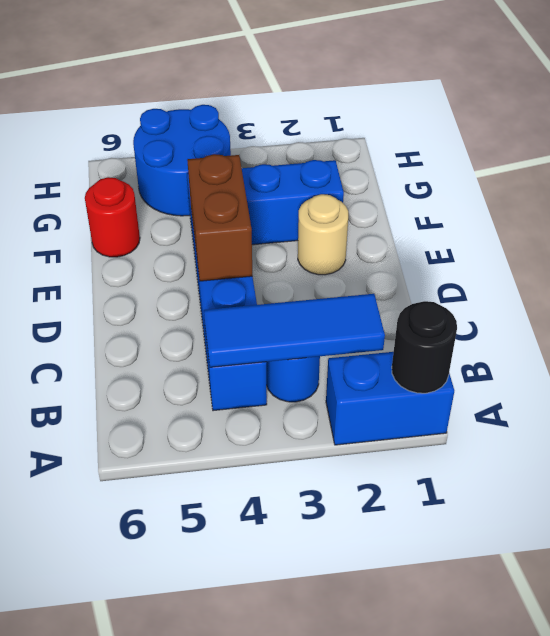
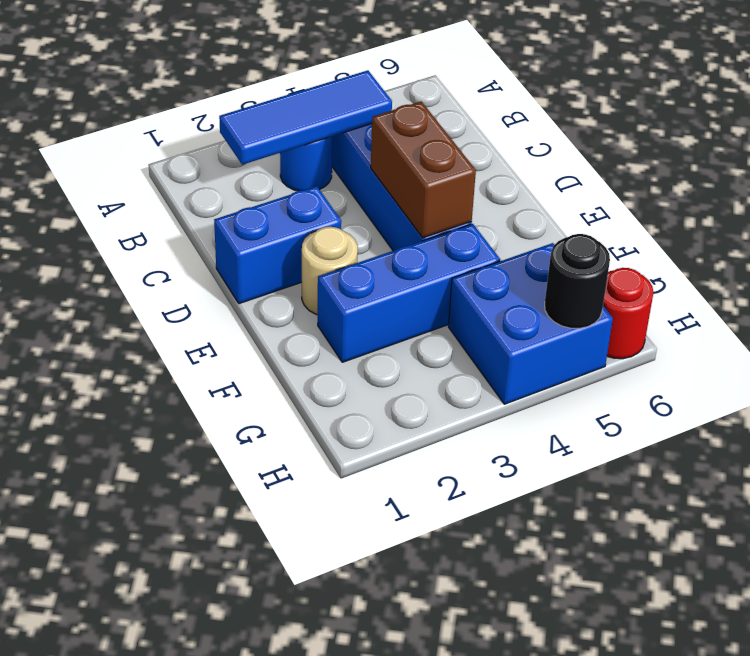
blue 1x2 brick [326,352,454,445] -> blue 1x2 brick moved to [214,186,341,304]
black 1x1 round brick [392,301,457,393] -> black 1x1 round brick moved to [545,234,610,328]
red 1x1 round brick [85,177,140,257] -> red 1x1 round brick moved to [603,268,653,359]
blue 2x2 round brick [133,105,231,216] -> blue 2x2 brick [448,243,613,404]

